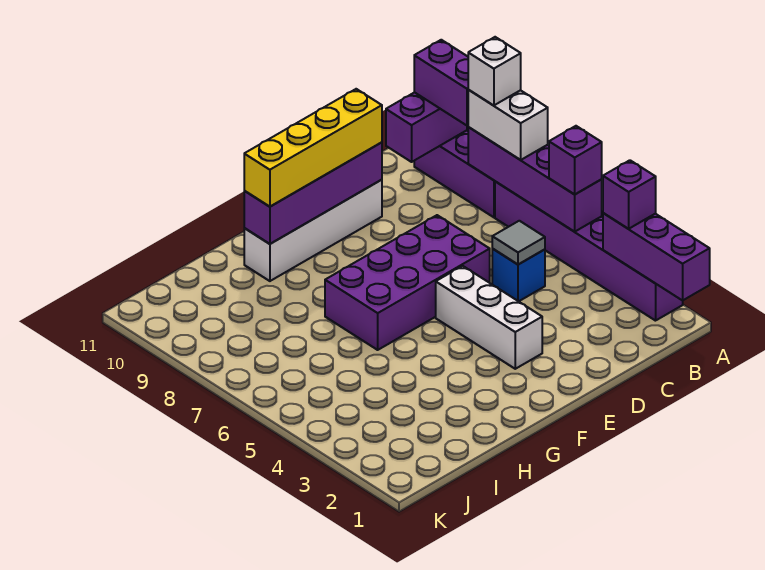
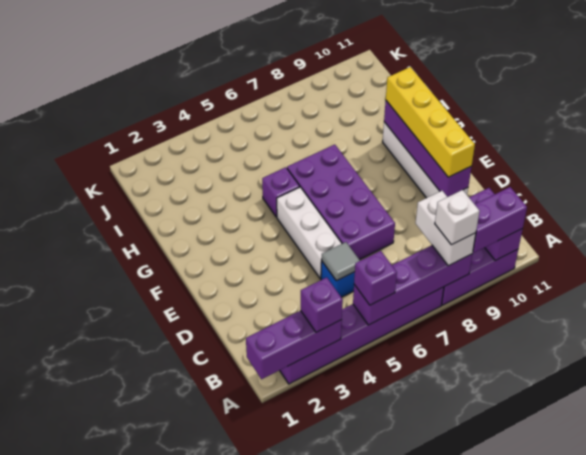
white 1x2 brick [468,89,548,160] -> white 1x2 brick turned to [415,191,476,266]
white 1x3 brick [436,266,542,369] -> white 1x3 brick turned to [277,187,342,279]
none -> purple 1x1 brick [262,167,300,217]

